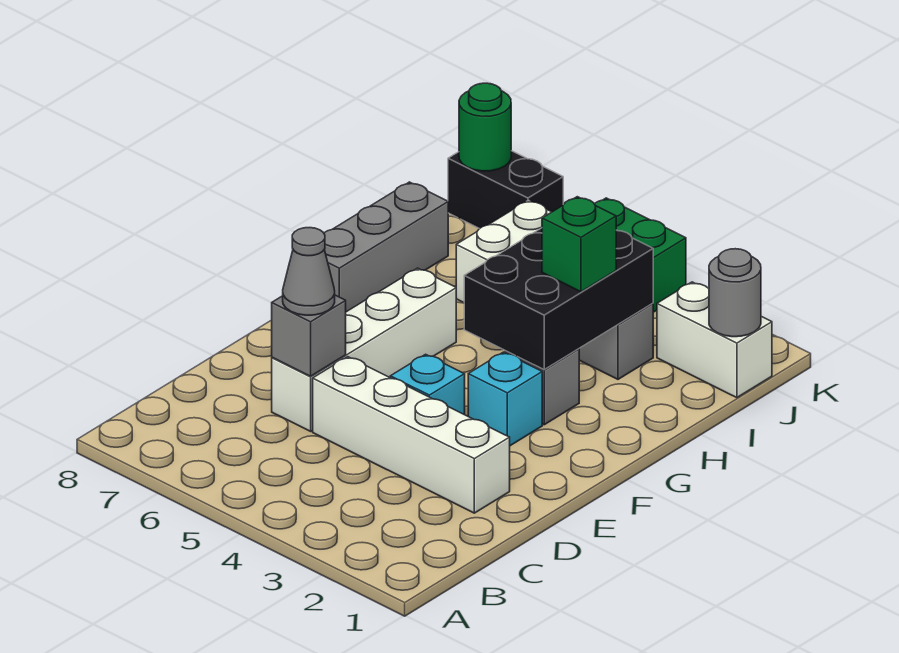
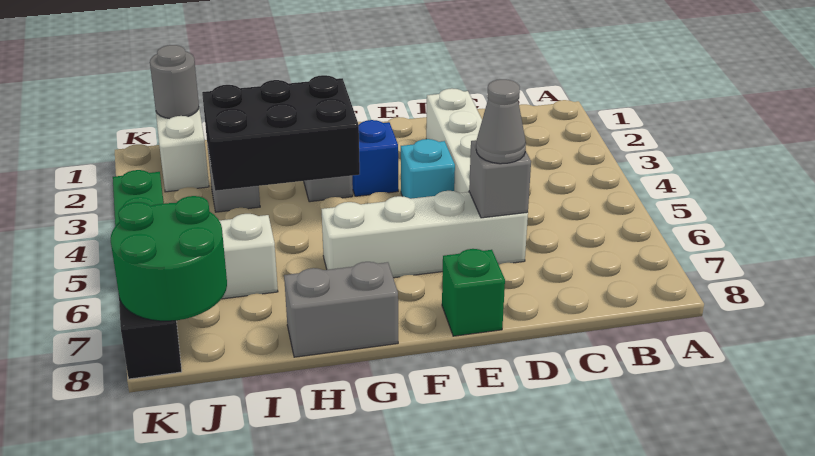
cyan 1x1 brick [468,352,542,446] -> blue 1x1 brick [352,120,398,196]
grey 1x3 brick [324,182,448,312] -> grey 1x2 brick [284,262,398,357]
green 1x1 brick [542,197,616,292] -> green 1x1 brick moved to [442,249,505,336]
green 1x1 round brick [459,83,511,171] -> green 2x2 round brick [111,196,227,321]

